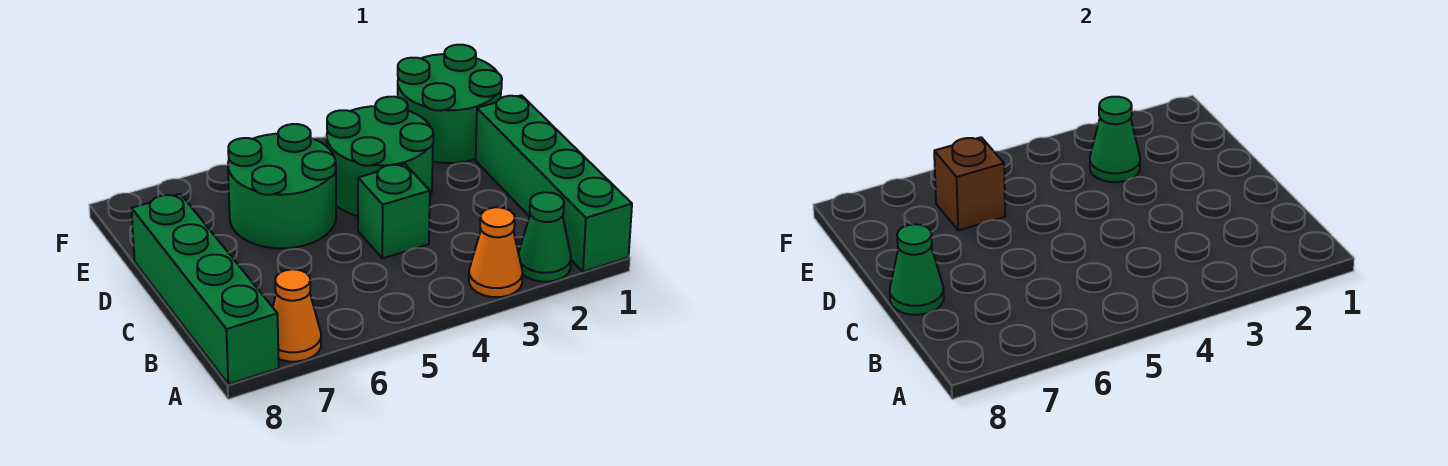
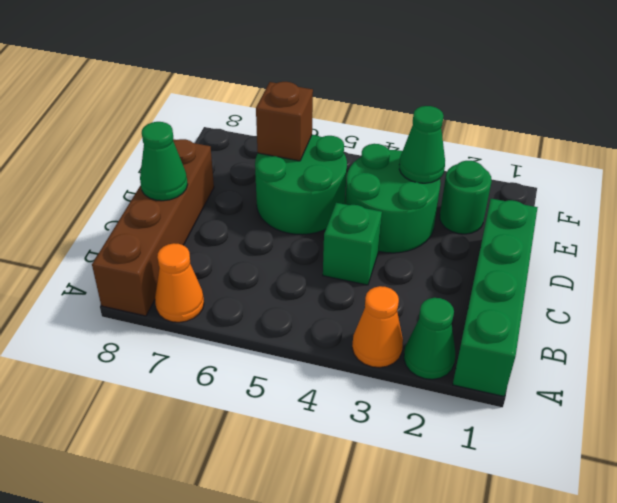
green 1x4 brick [132,194,279,384] -> brown 1x4 brick [92,139,214,316]
green 2x2 round brick [398,45,502,163] -> green 1x1 round brick [440,161,492,234]

